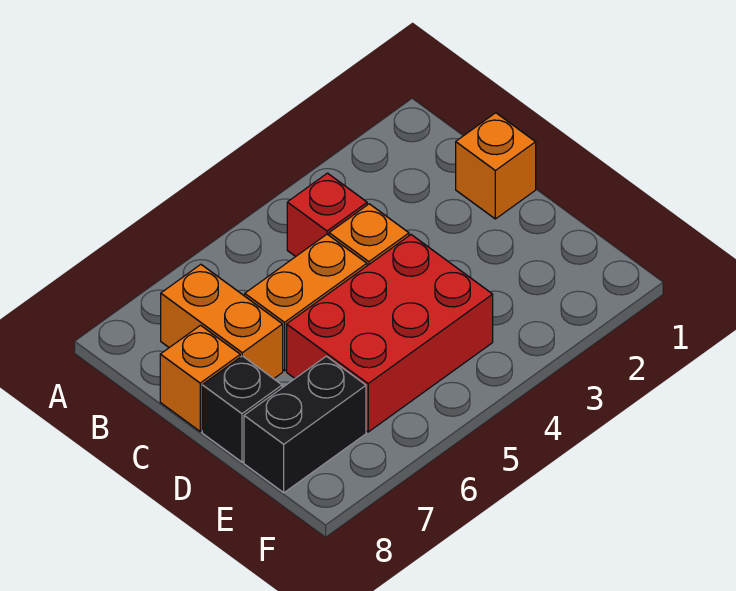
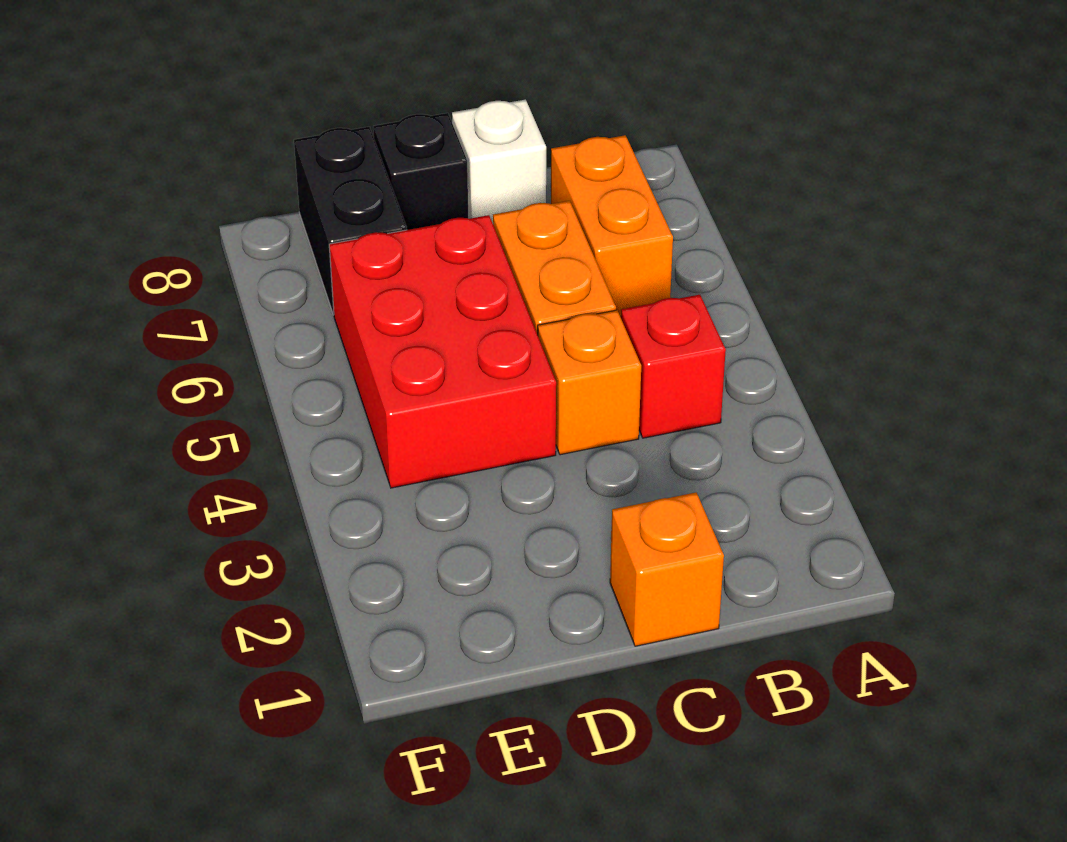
orange 1x2 brick [161,264,283,379] -> orange 1x2 brick turned to [551,135,673,317]
orange 1x1 brick [160,325,240,431] -> white 1x1 brick [452,100,546,223]

